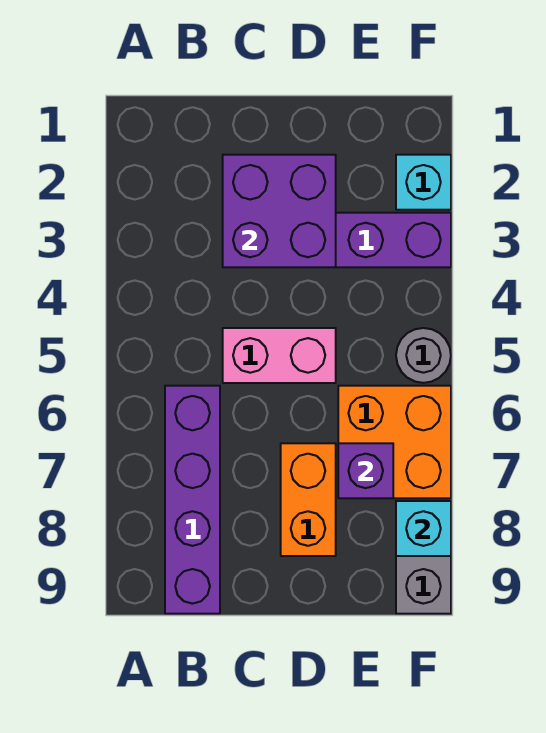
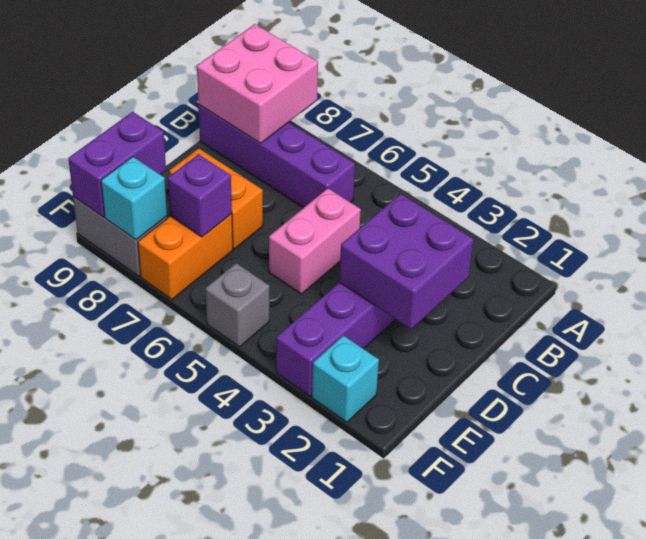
none -> pink 2x2 brick [197,24,318,143]
orange 2x2 brick [338,386,451,498] -> orange 1x2 brick [138,214,233,299]
none -> purple 1x2 brick [68,112,166,217]
grey 1x1 round brick [396,328,451,383] -> grey 1x1 brick [205,263,269,347]

